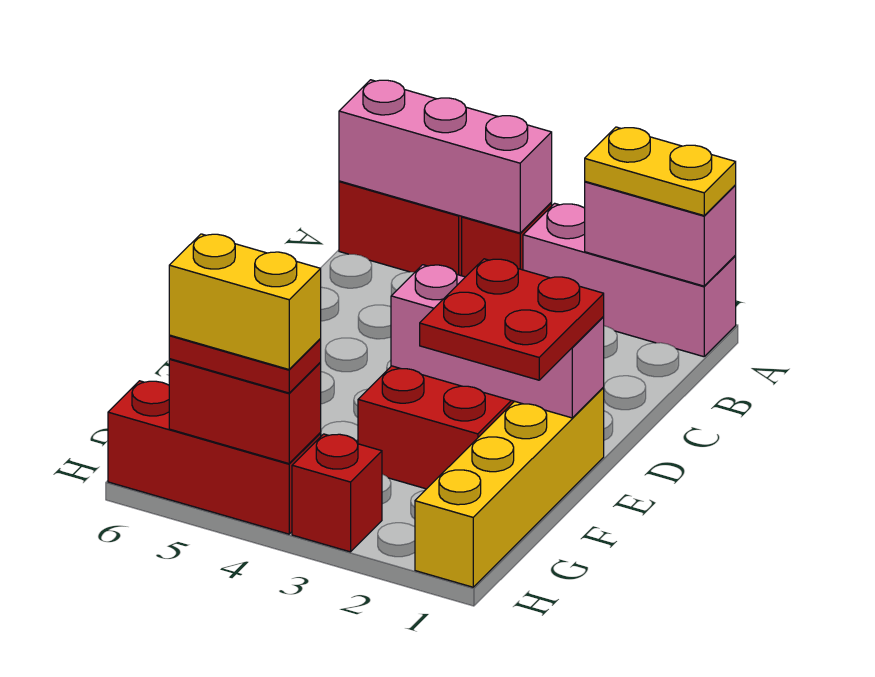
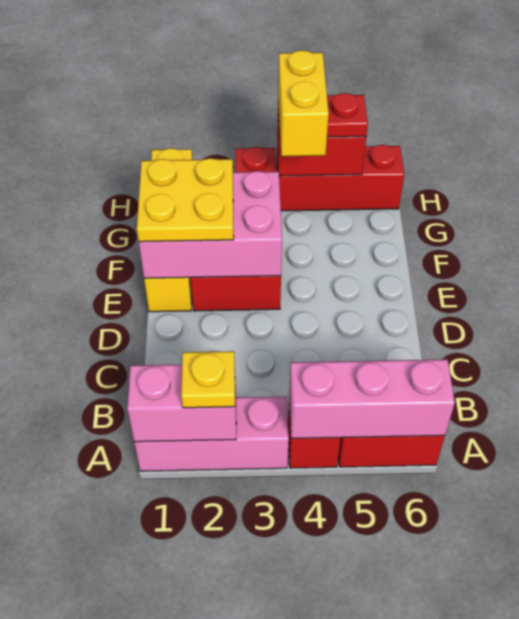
yellow 1x2 plate [585,127,736,215] -> yellow 1x1 plate [181,351,235,408]
pink 1x3 brick [391,265,604,418] -> pink 2x3 brick [139,171,282,278]
red 2x2 plate [420,259,604,380] -> yellow 2x2 plate [137,158,234,242]
yellow 1x2 brick [169,234,321,369] -> yellow 1x2 brick turned to [278,50,329,156]

